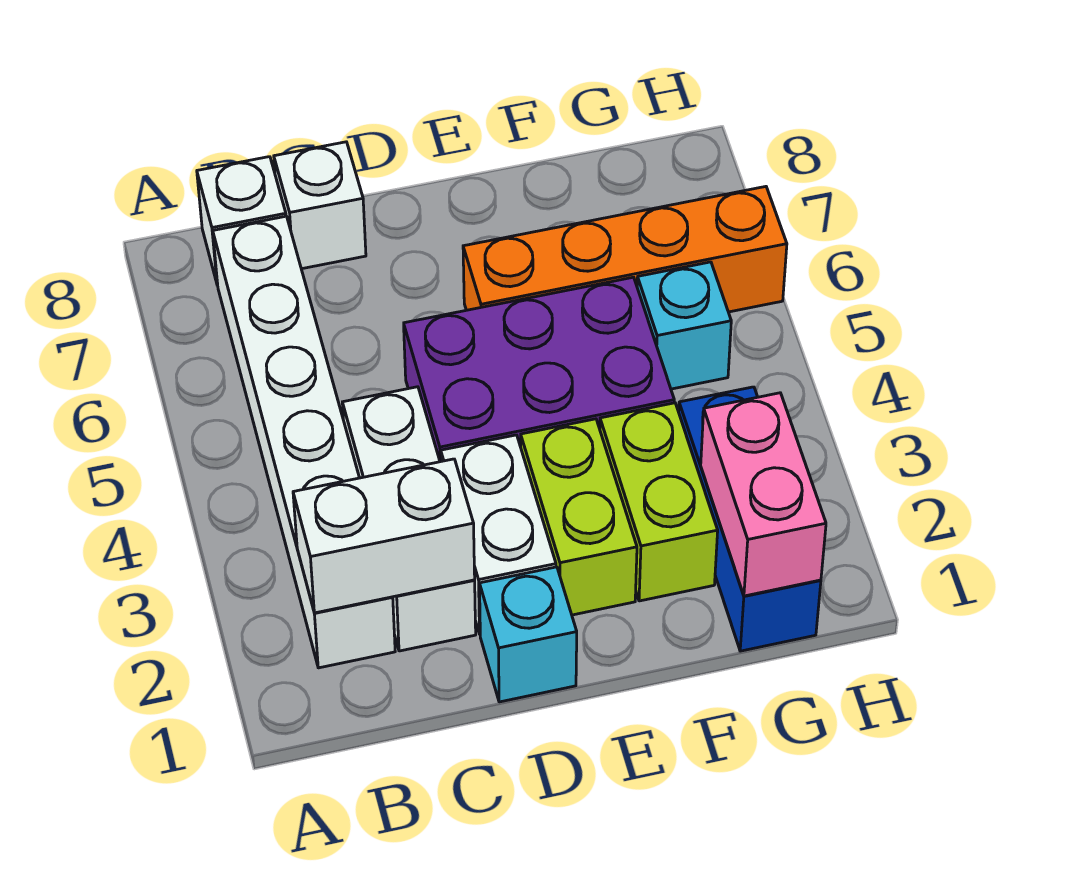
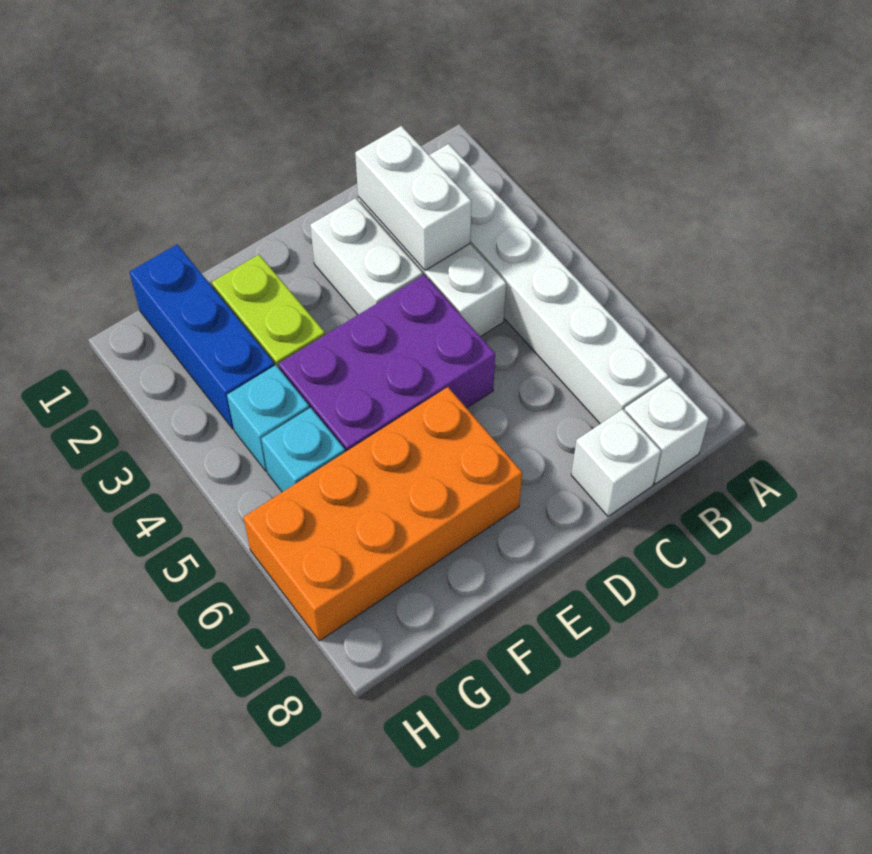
white 1x2 brick [293,459,475,613] -> white 1x2 brick turned to [355,126,472,271]
cyan 1x1 brick [479,567,577,702] -> cyan 1x1 brick moved to [227,365,309,471]
lime 1x2 brick [521,419,637,615] -> none
orange 1x4 brick [463,187,787,312] -> orange 2x4 brick [243,387,522,641]
pink 1x2 brick [701,393,826,596] -> none

